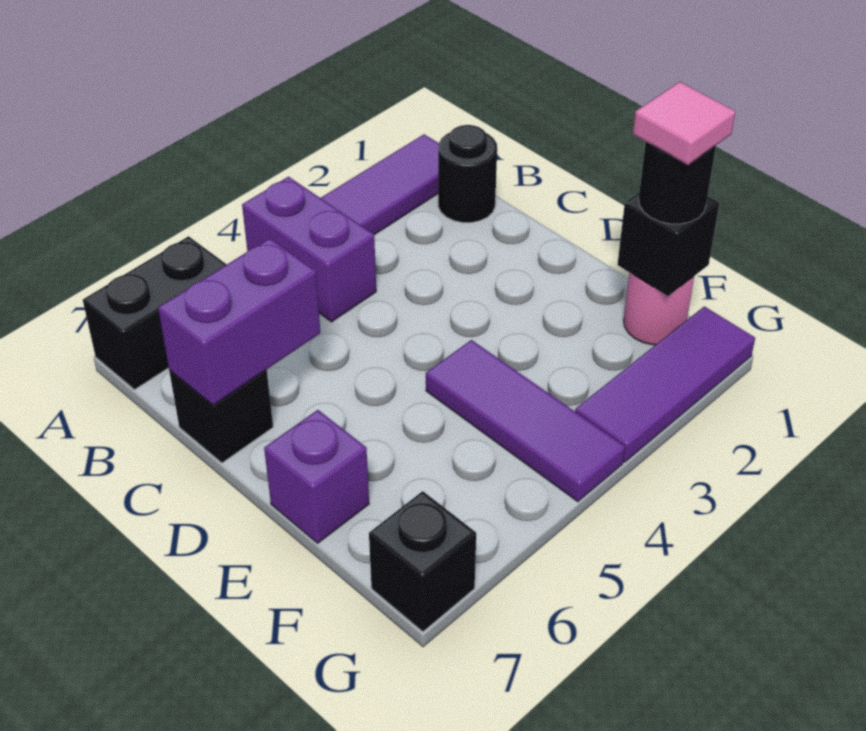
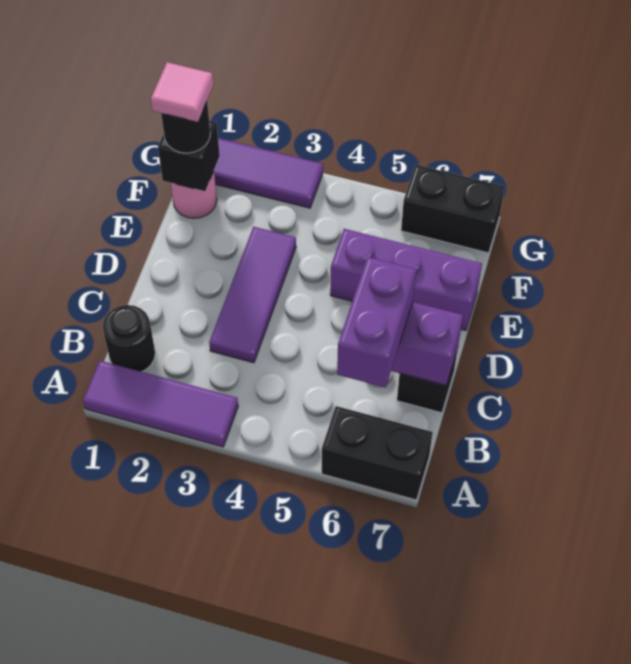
purple 1x2 brick [242,177,376,322] -> purple 1x2 brick moved to [337,257,416,387]
purple 1x3 tile [426,340,625,502] -> purple 1x3 tile moved to [209,227,296,363]
purple 1x1 brick [264,410,369,543] -> purple 1x3 brick [330,229,482,331]
black 1x1 brick [369,491,476,632] -> black 1x2 brick [401,165,505,253]

